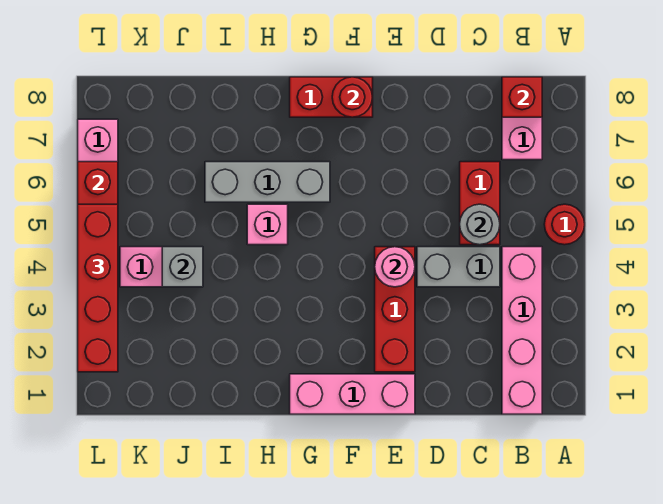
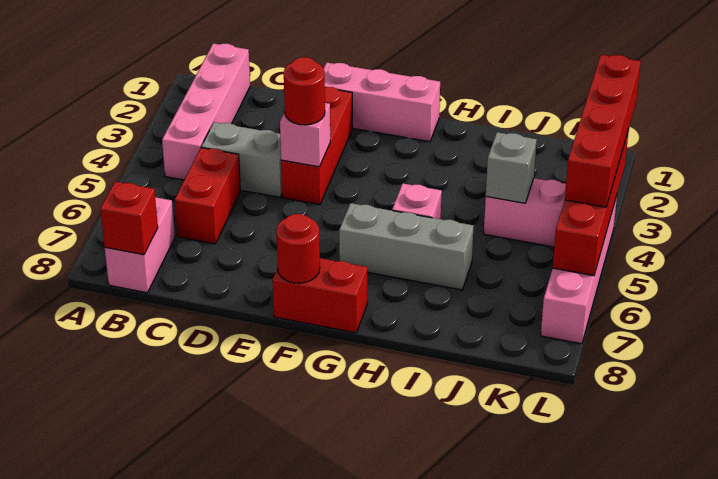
red 1x1 round brick [544,204,585,245] -> red 1x1 round brick moved to [284,57,325,125]
grey 1x1 round brick [460,204,500,245] -> none
pink 1x1 round brick [375,247,415,287] -> pink 1x1 brick [280,103,330,167]

